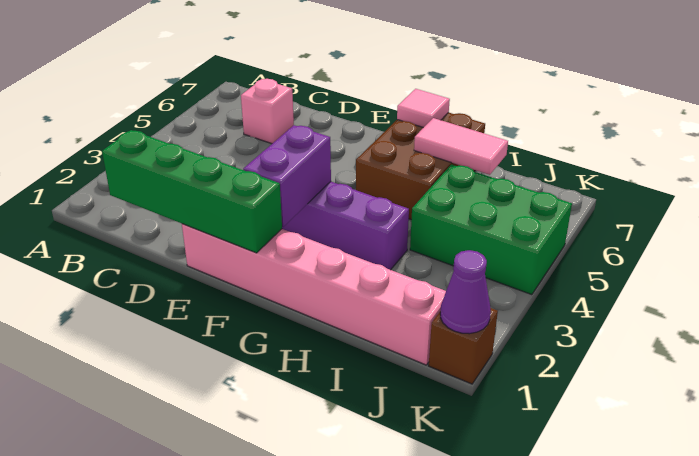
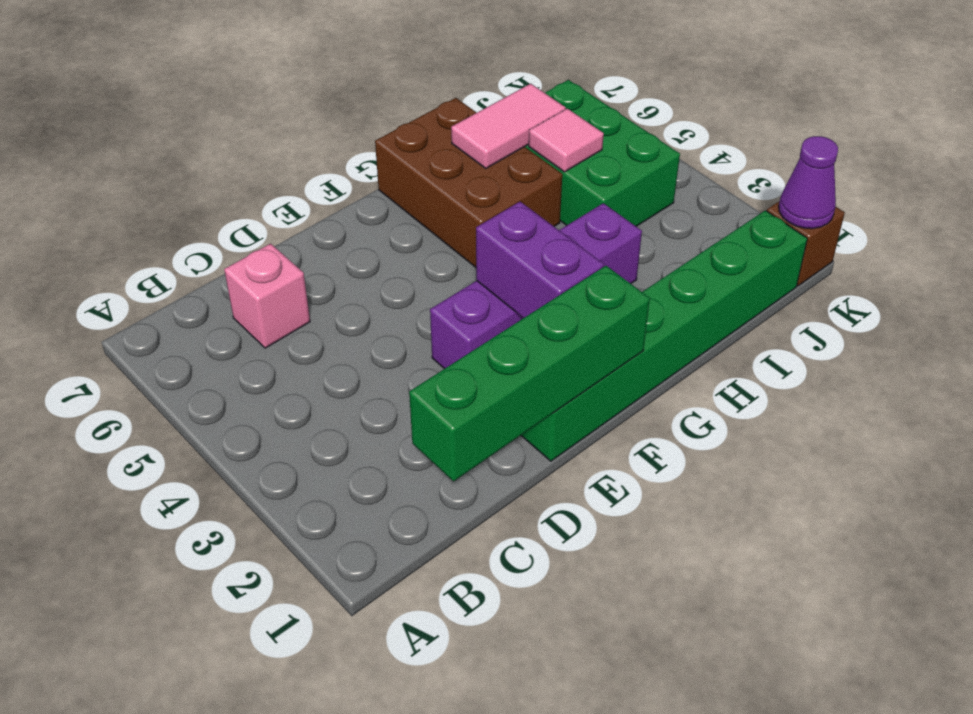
pink 1x6 brick [182,224,446,365] -> green 1x6 brick [521,210,807,461]
pink 1x1 tile [397,89,450,128] -> pink 1x1 tile moved to [529,109,604,172]
green 2x3 brick [410,164,572,295] -> green 2x3 brick turned to [525,80,680,226]

